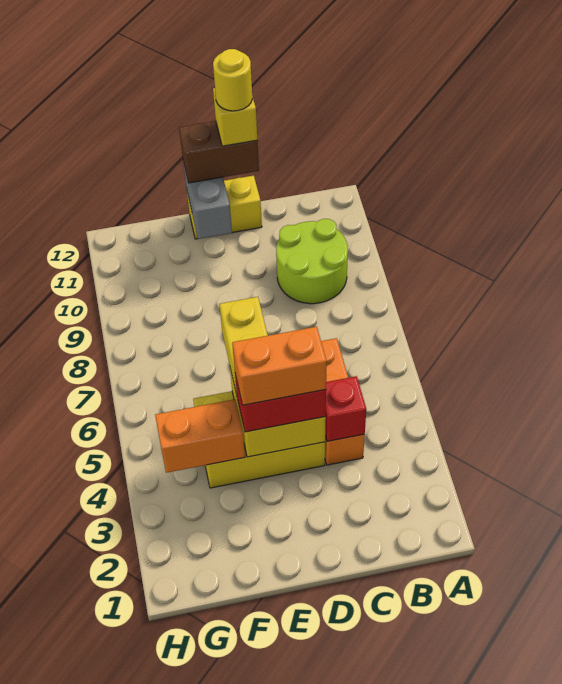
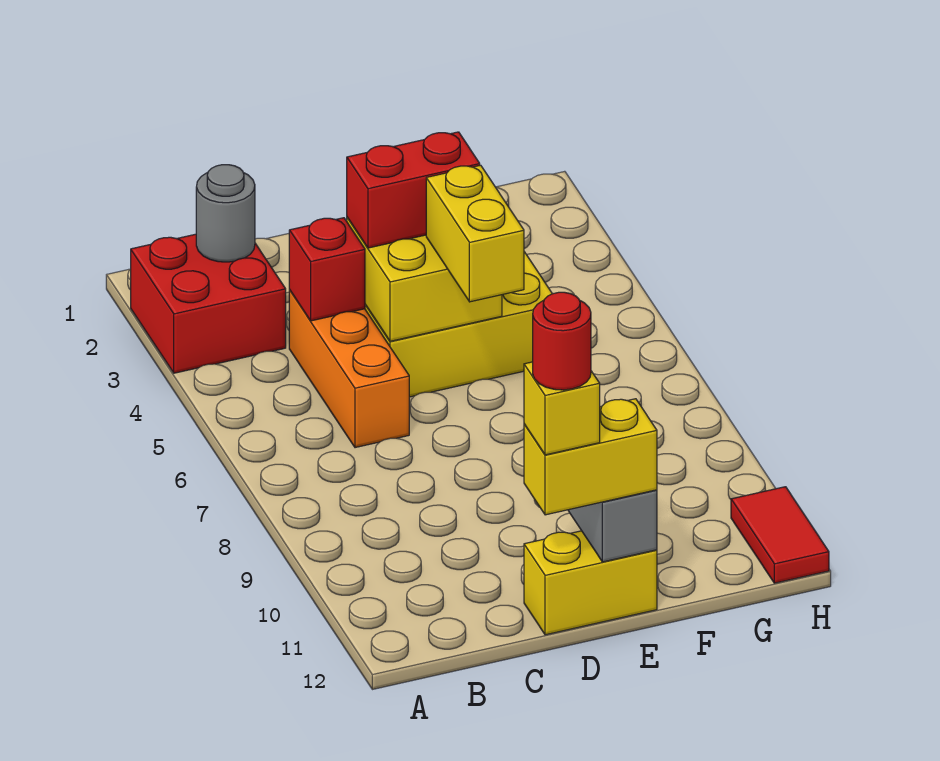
none -> red 2x2 brick [131,234,286,373]
none -> grey 1x1 round brick [196,165,255,262]
lime 2x2 round brick [276,219,348,304] -> none
orange 1x2 brick [232,327,327,405] -> none
brown 1x2 brick [179,121,259,183] -> yellow 1x2 brick [524,399,657,515]
yellow 1x1 round brick [213,49,252,111] -> red 1x1 round brick [533,292,591,390]
orange 1x2 brick [155,399,245,473] -> none
none -> red 1x2 tile [731,487,829,583]

